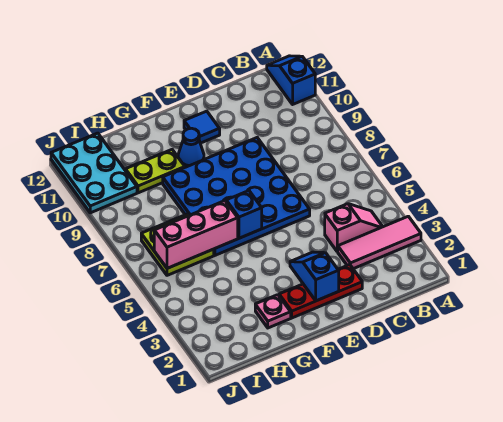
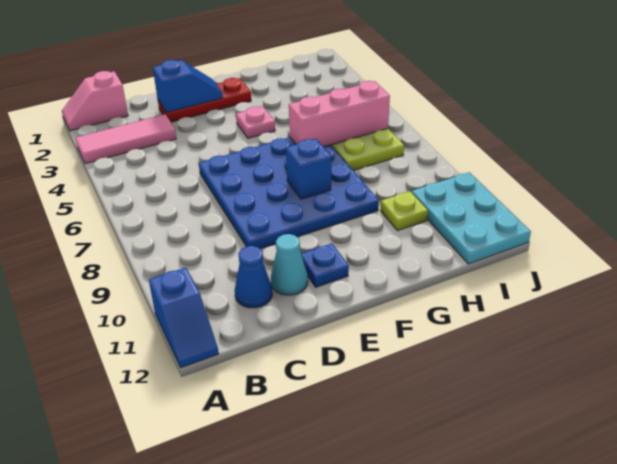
pink 1x2 slope [325,204,383,251] -> pink 1x2 slope moved to [62,71,128,131]
none -> cyan 1x1 cone [271,234,308,295]
blue 1x2 slope [290,252,339,301] -> blue 1x2 slope turned to [153,60,223,113]
blue 1x1 tile [184,111,220,143] -> blue 1x1 plate [301,243,349,287]
blue 1x1 brick [226,191,262,238] -> blue 1x1 brick moved to [286,139,331,199]
blue 1x1 cone [178,128,204,167] -> blue 1x1 cone moved to [235,246,272,308]
pink 1x1 plate [255,295,291,328] -> pink 1x1 plate moved to [236,106,275,138]
lime 1x2 plate [125,150,185,193] -> lime 1x1 plate [381,191,428,231]

